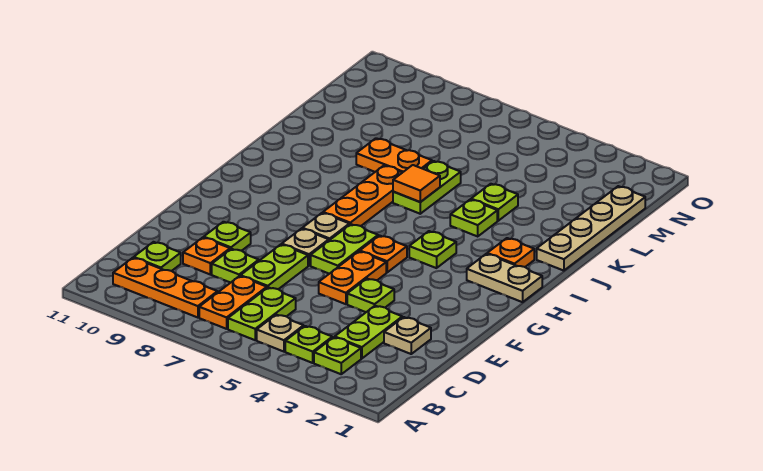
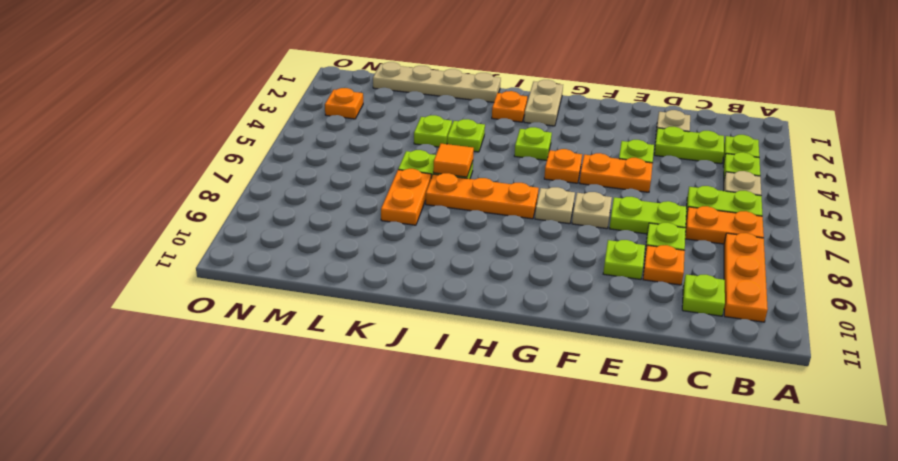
lime 1x2 plate [311,224,378,274] -> none
none -> orange 1x1 plate [325,88,363,119]

